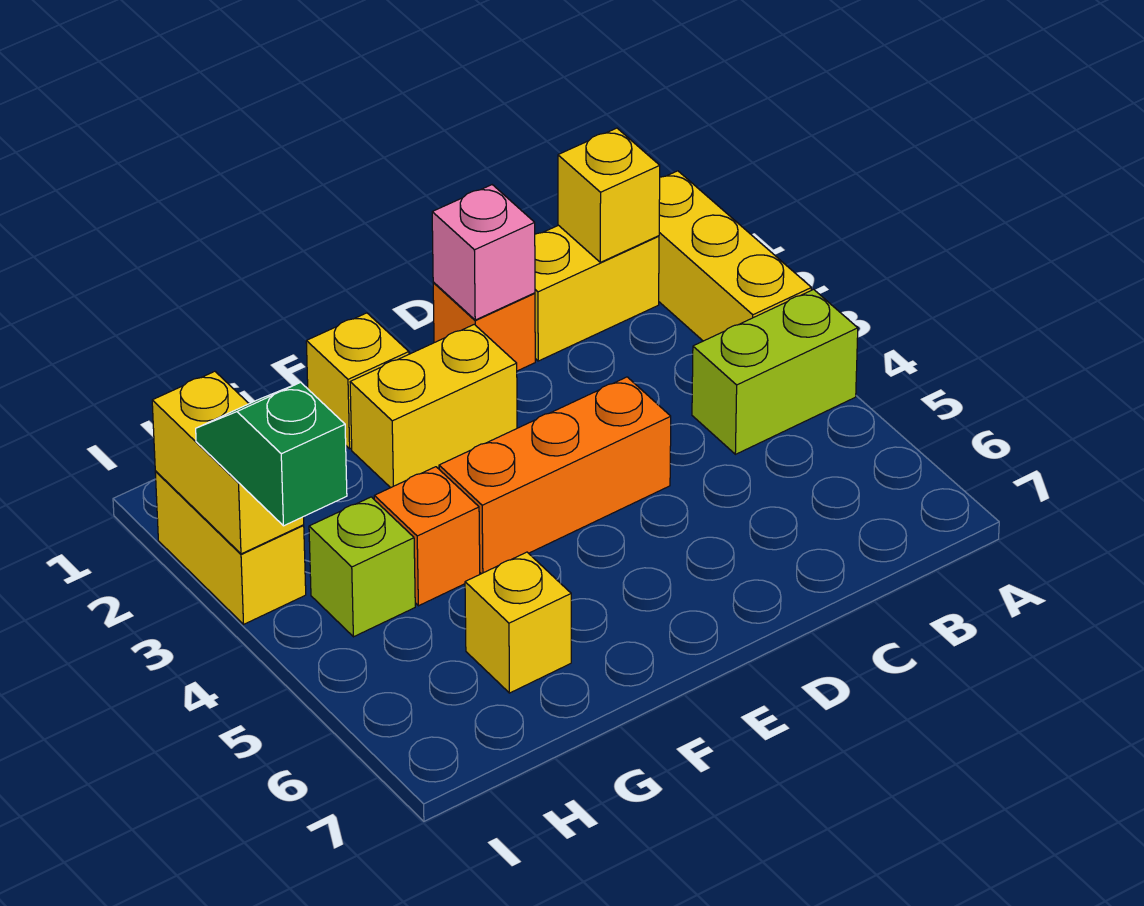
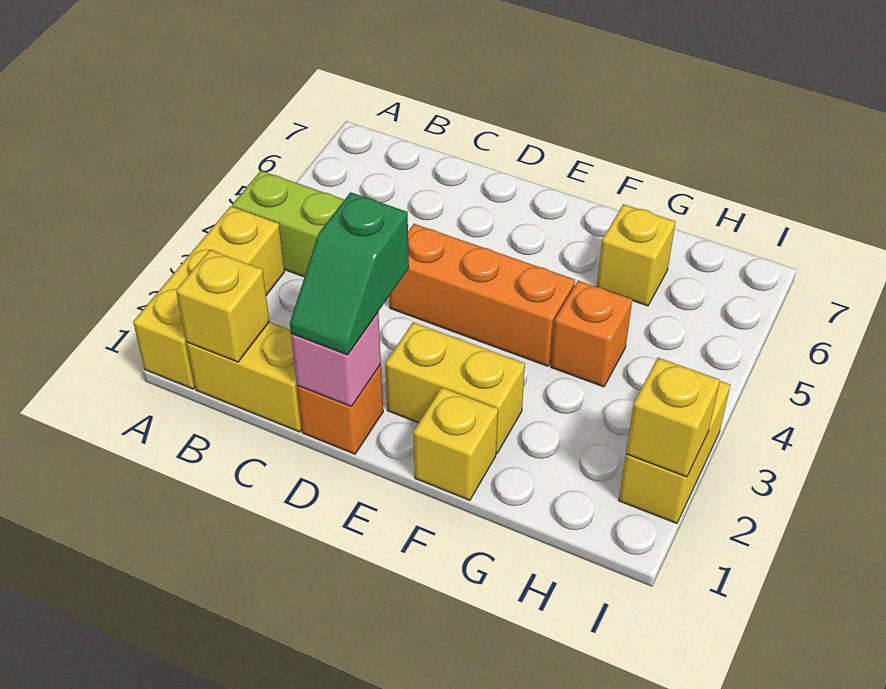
lime 1x1 brick [309,497,415,637] -> none
yellow 1x2 brick [152,371,304,554] -> yellow 1x1 brick [626,358,720,477]
green 1x2 slope [196,382,347,526] -> green 1x2 slope moved to [290,192,409,355]

